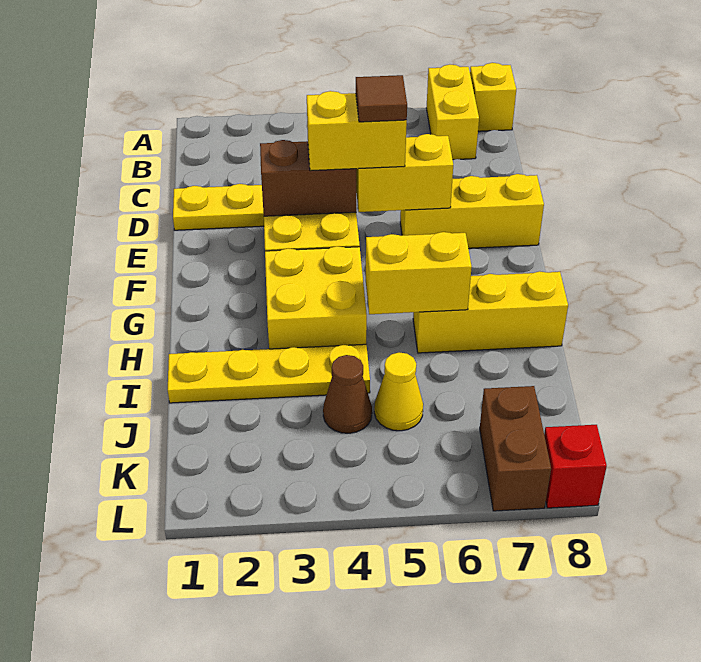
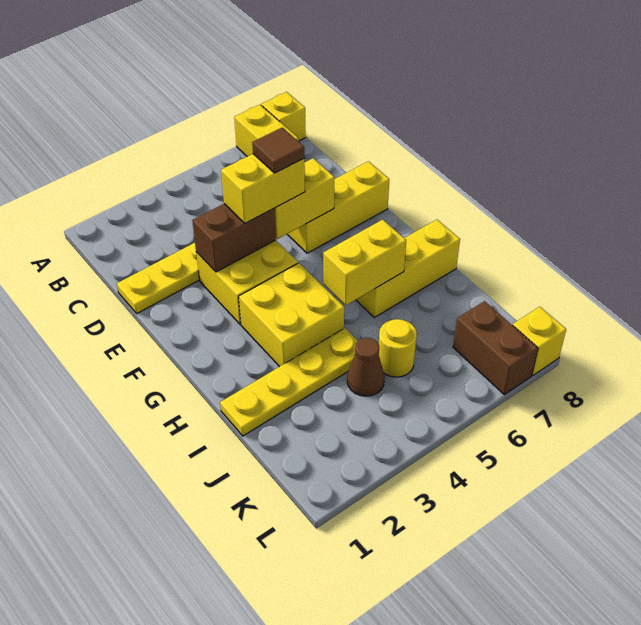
yellow 1x1 cone [374,352,423,431] -> yellow 1x1 round brick [379,319,417,377]
red 1x1 brick [544,425,607,508] -> yellow 1x1 brick [513,307,566,375]

